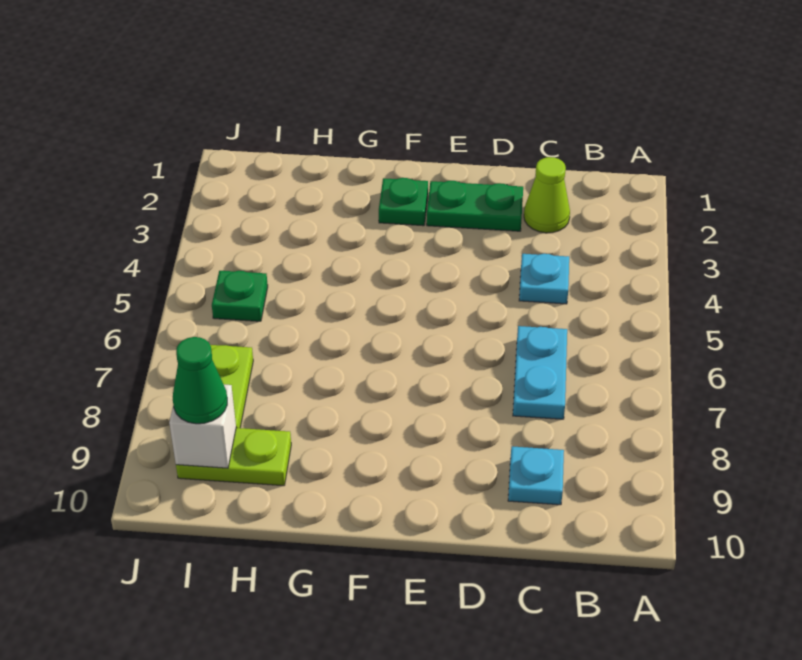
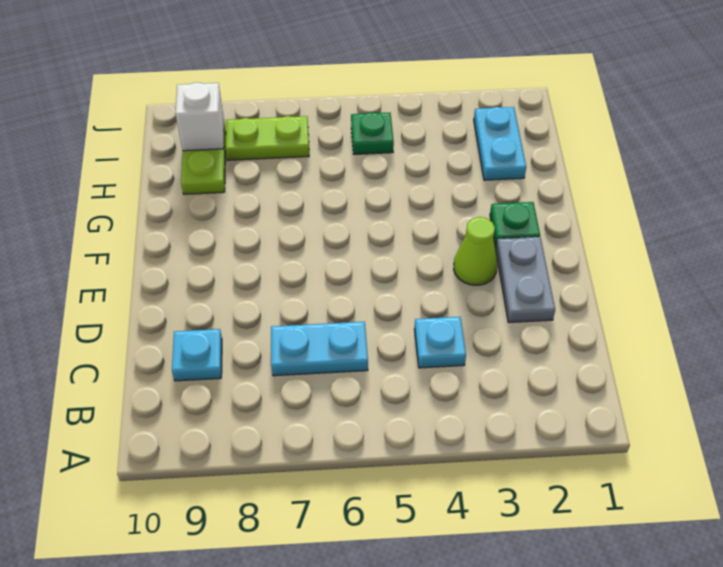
lime 1x1 cone [524,157,570,233] -> lime 1x1 cone moved to [454,217,497,285]
green 1x2 plate [427,181,523,231] -> grey 1x2 plate [496,237,555,322]
none -> cyan 1x2 plate [474,107,526,180]
green 1x1 cone [173,337,227,424] -> none

